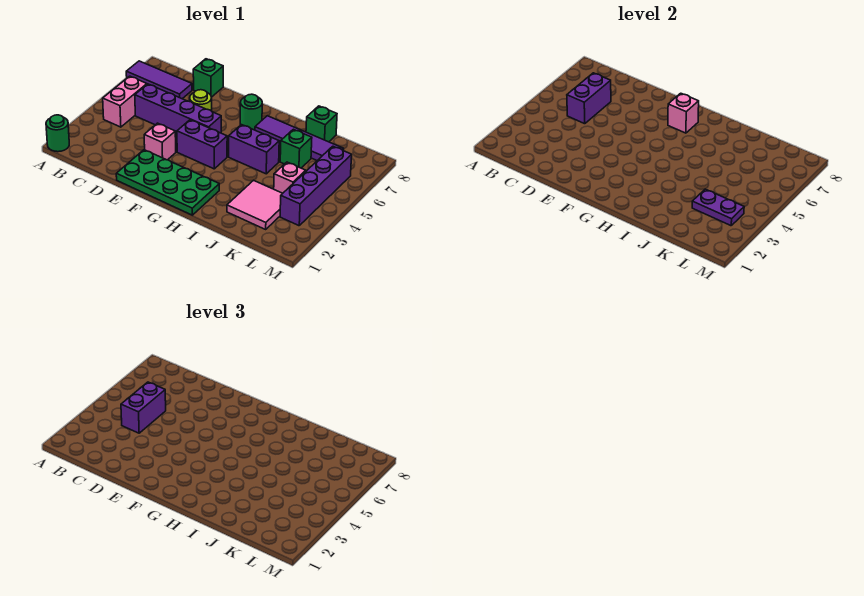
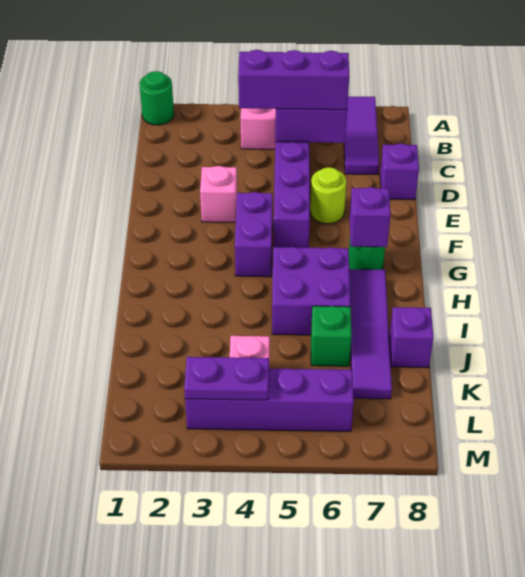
purple 1x2 brick [121,382,166,433] -> purple 1x3 brick [238,50,349,110]
green 1x1 brick [193,59,223,97] -> purple 1x1 brick [380,143,419,200]
green 2x4 plate [116,150,219,215] -> none
pink 1x1 brick [668,93,699,133] -> purple 1x1 brick [350,187,390,247]
purple 1x2 brick [229,125,279,174] -> purple 2x2 brick [272,247,350,335]
pink 2x2 tile [227,180,283,229] -> none
green 1x1 brick [306,106,337,142] -> purple 1x1 brick [389,307,433,367]
purple 1x2 plate [692,189,744,226] -> purple 1x2 plate turned to [184,357,269,400]

